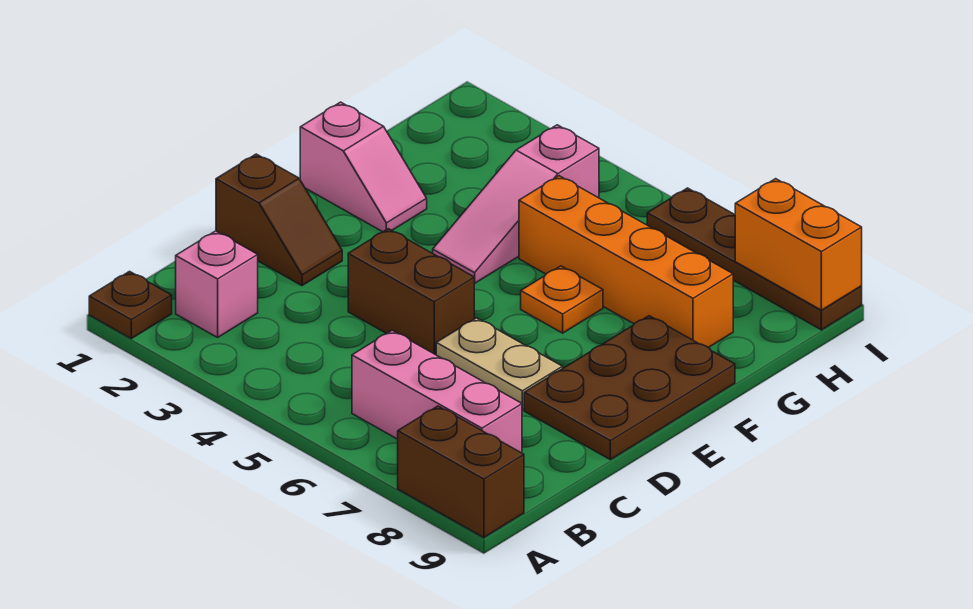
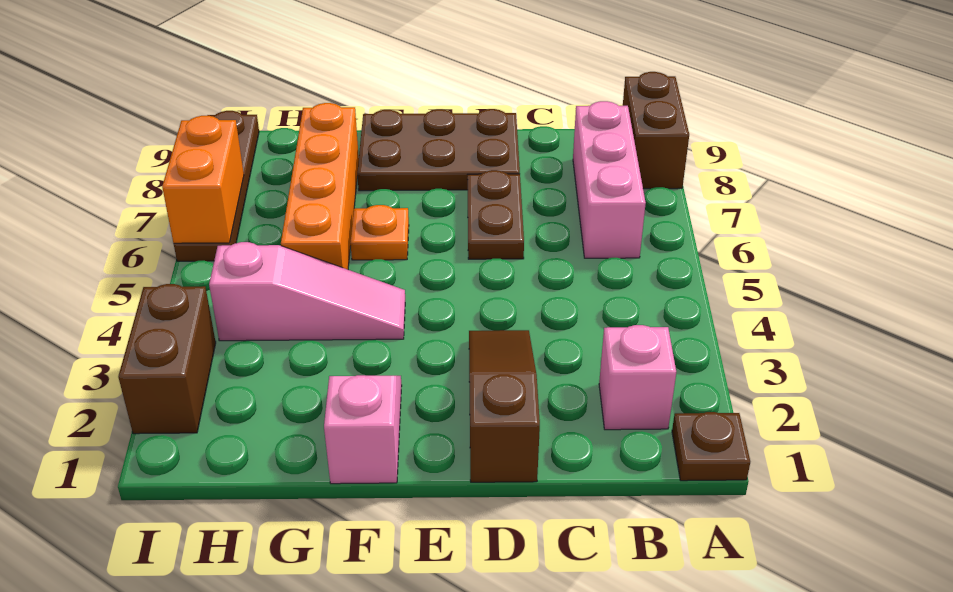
brown 1x2 slope [216,154,342,286] -> brown 1x3 slope [469,330,540,482]
brown 1x2 brick [348,229,474,355] -> brown 1x2 brick moved to [118,284,216,434]
tan 1x2 plate [436,318,563,410] -> brown 1x2 plate [467,170,524,259]
orange 1x2 brick [735,179,862,310] -> orange 1x2 brick moved to [162,116,244,243]

